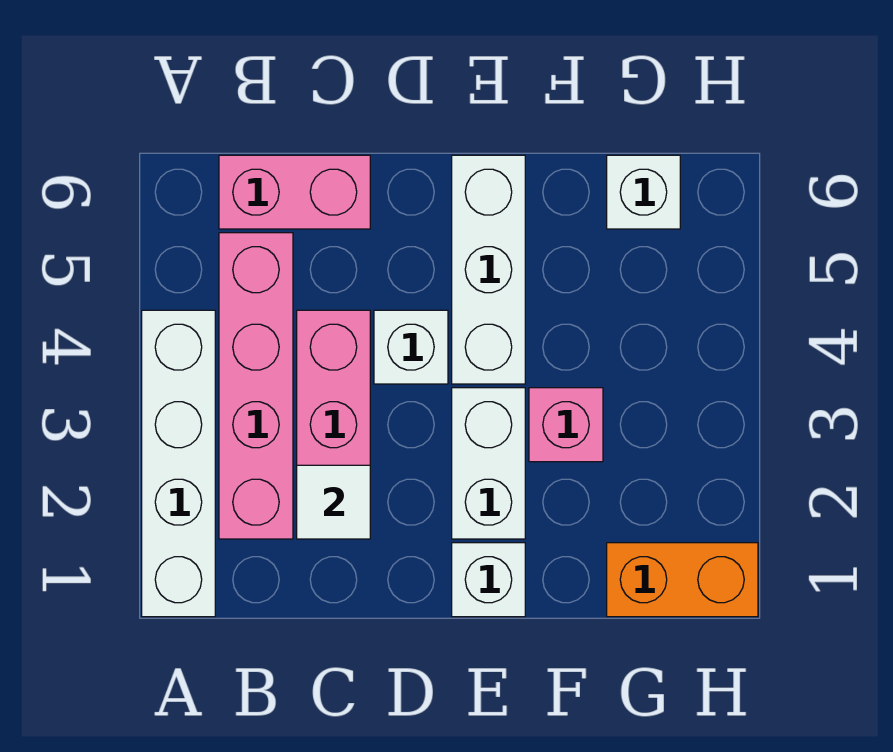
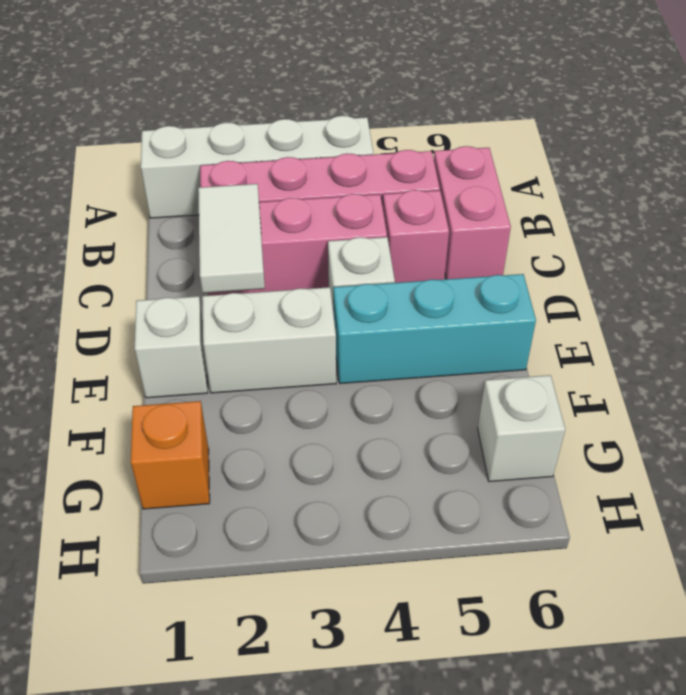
white 1x1 tile [297,465,370,539] -> white 1x2 tile [198,184,265,293]
white 1x3 brick [452,155,525,384] -> cyan 1x3 brick [333,274,536,384]
pink 1x1 brick [529,388,603,462] -> pink 1x1 brick moved to [383,190,449,283]
orange 1x2 brick [607,543,758,617] -> orange 1x1 brick [131,401,210,509]

